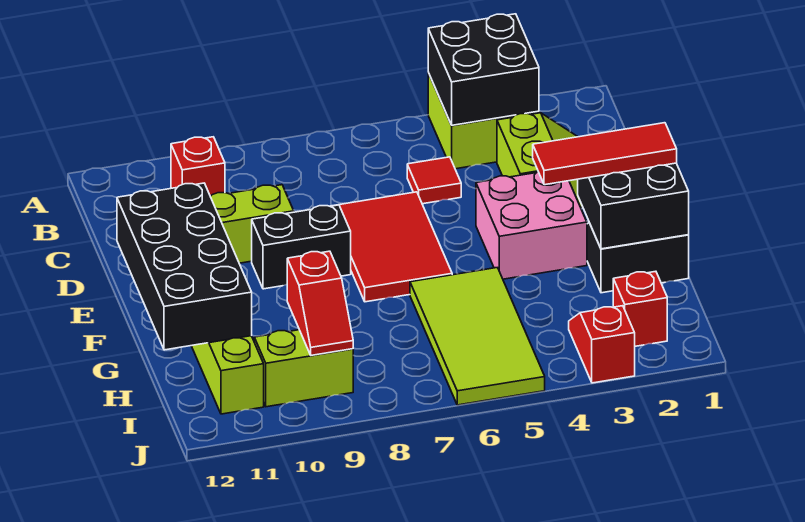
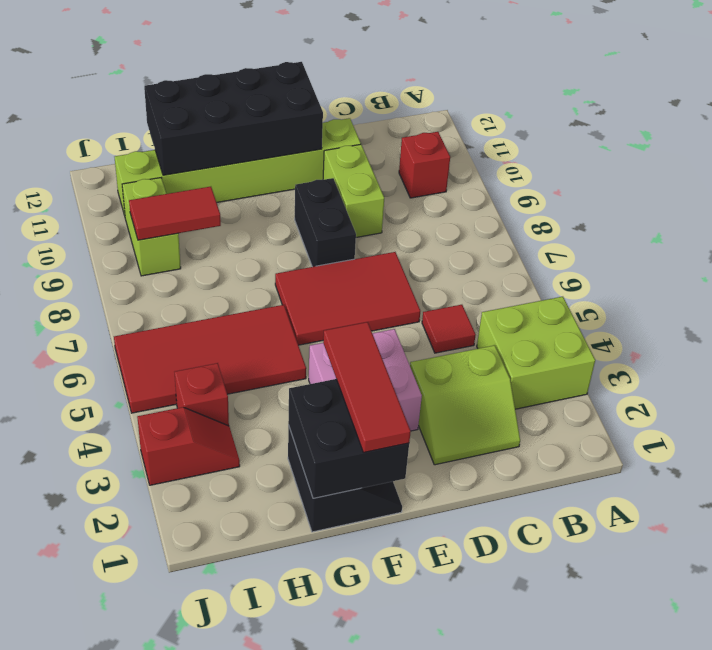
black 2x2 brick [428,14,539,125] -> none
lime 2x4 tile [410,268,545,405] -> red 2x4 tile [114,305,306,413]
red 1x2 slope [287,251,353,355] -> red 1x2 tile [129,187,221,240]
red 1x1 brick [613,271,667,346] -> red 1x1 brick moved to [175,363,229,426]

